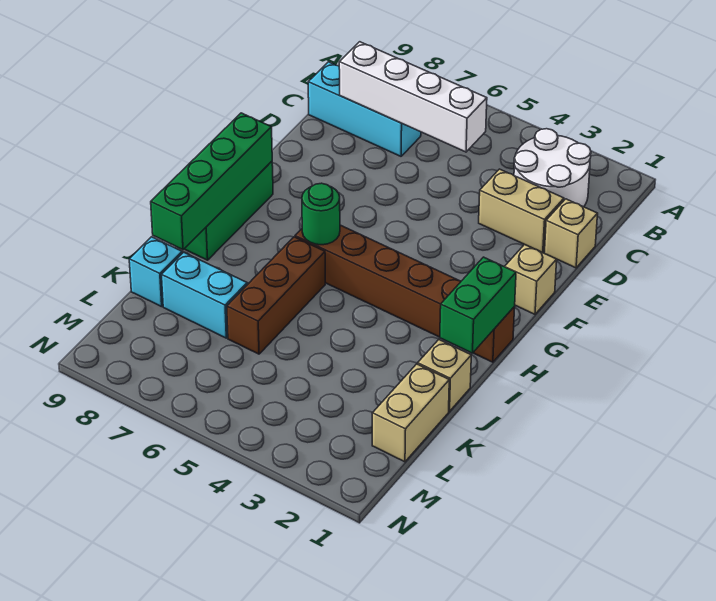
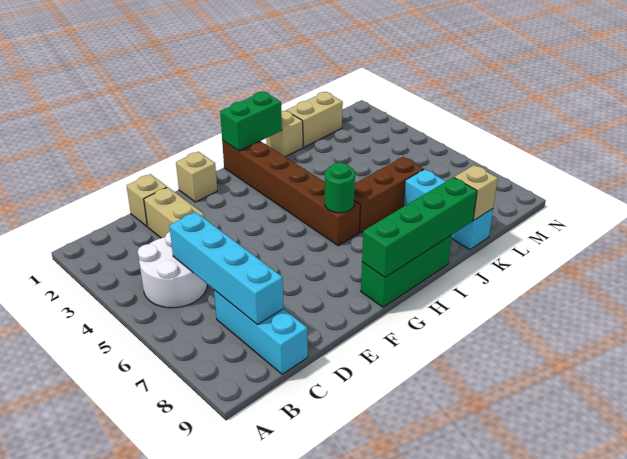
white 2x2 round brick [514,129,591,207] -> white 2x2 round brick moved to [138,232,207,308]
white 1x4 brick [339,42,487,152] -> cyan 1x4 brick [169,212,284,325]
none -> tan 1x1 brick [454,165,498,220]

